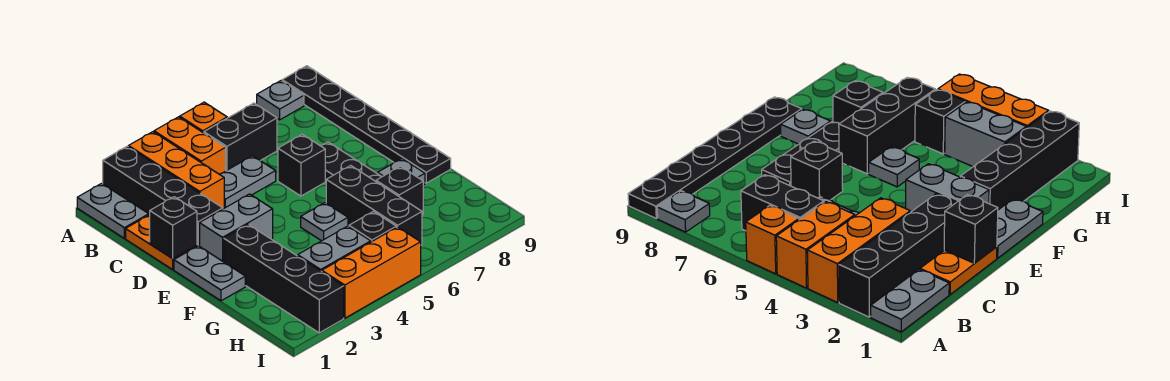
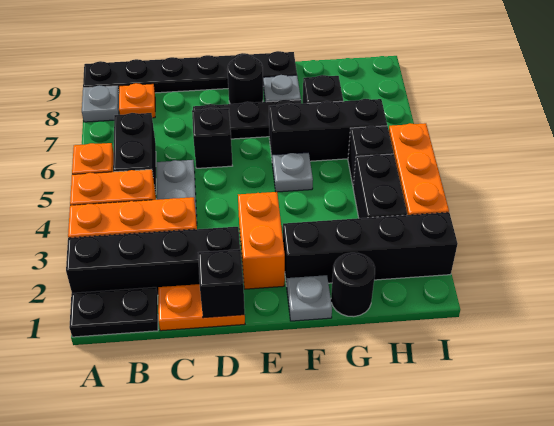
grey 1x2 plate [77,183,149,238] -> black 1x2 plate [69,287,158,337]
none -> orange 1x1 plate [119,83,155,118]
grey 1x2 plate [174,246,245,301] -> grey 1x1 plate [287,275,332,321]
grey 1x2 brick [200,194,273,262] -> orange 1x2 brick [238,192,285,289]
none -> black 1x1 round brick [227,55,263,104]
none -> black 1x1 round brick [331,253,375,317]
grey 1x2 brick [298,226,371,272] -> black 1x2 brick [353,154,407,218]

